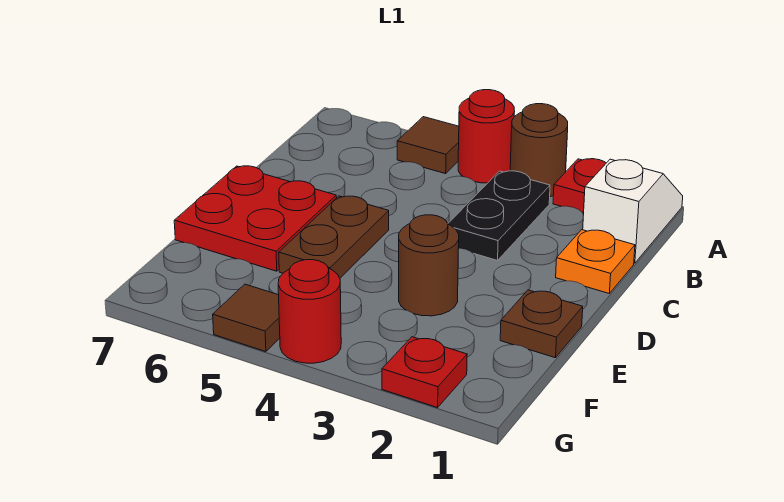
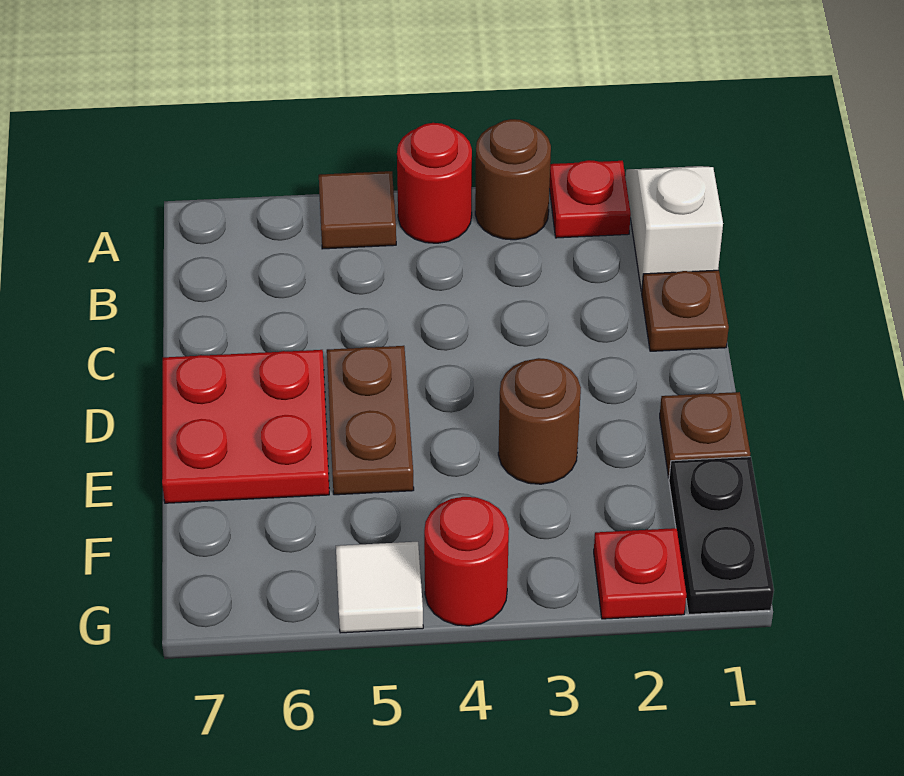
black 1x2 plate [448,171,550,260] -> black 1x2 plate moved to [669,457,774,614]
orange 1x1 plate [556,230,635,293] -> brown 1x1 plate [642,270,729,351]
brown 1x1 tile [213,284,280,352] -> white 1x1 tile [336,542,423,633]

